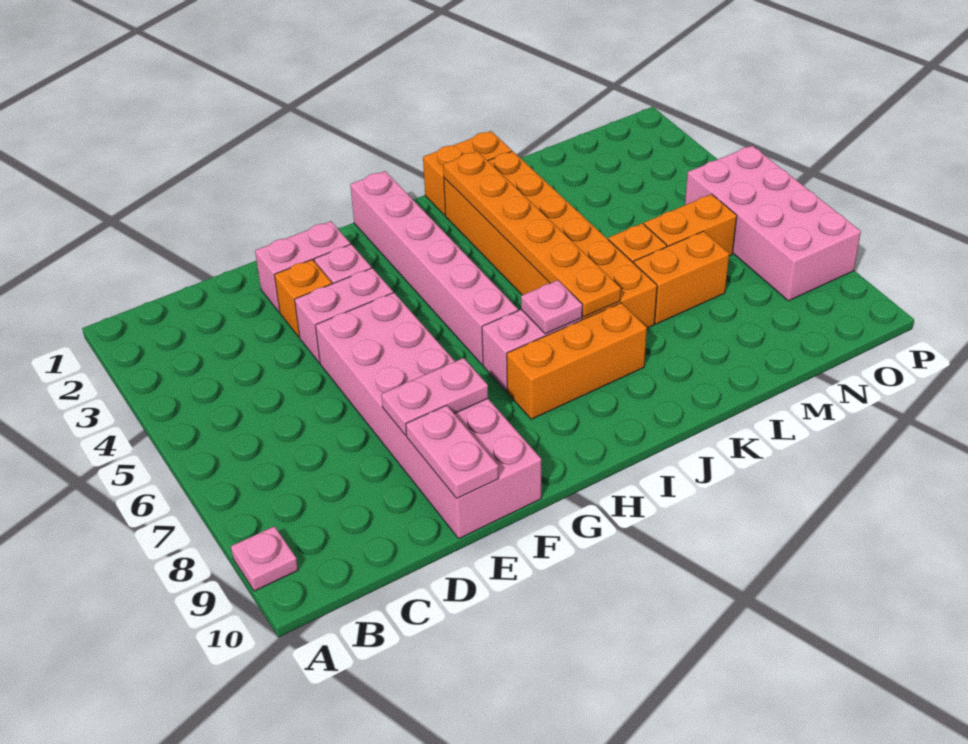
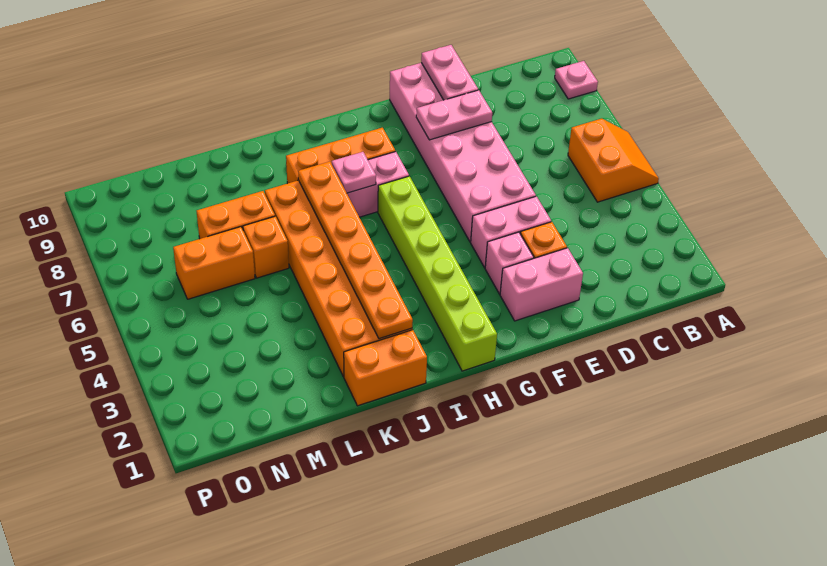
none -> orange 2x2 slope [568,119,659,202]
pink 1x6 brick [350,171,518,365] -> lime 1x6 brick [378,176,497,371]
pink 2x4 brick [685,146,861,301] -> none

